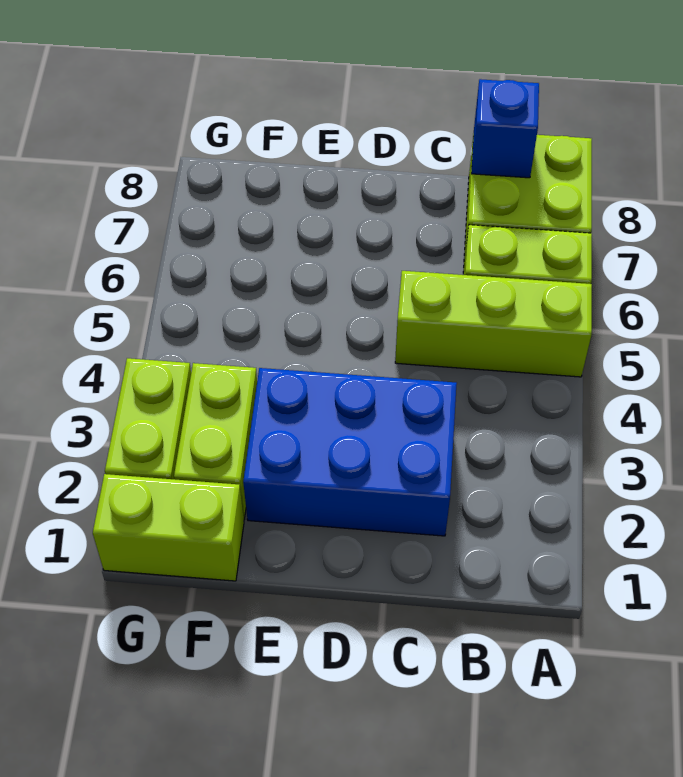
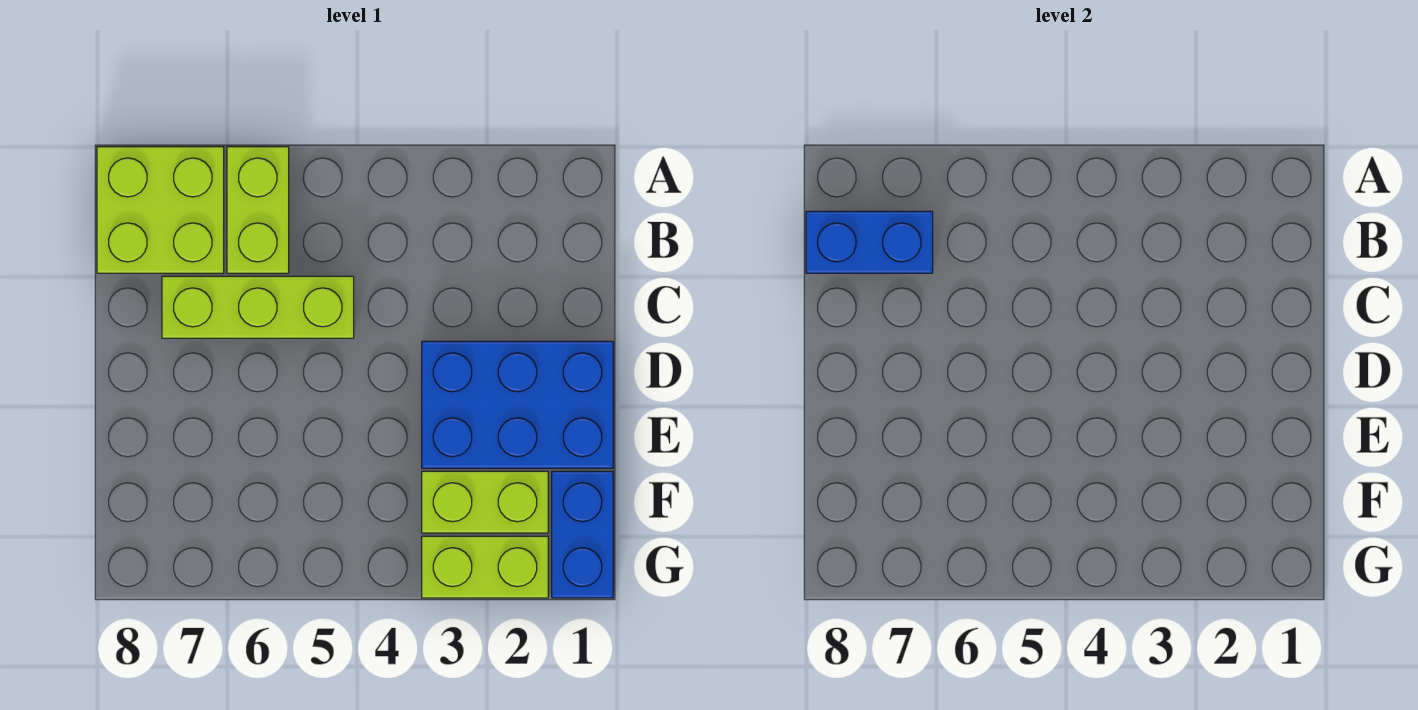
lime 1x3 brick [395,271,592,377] -> lime 1x3 brick turned to [162,276,354,338]
blue 1x1 brick [471,79,539,178] -> blue 1x2 brick [806,211,933,273]
blue 2x3 brick [243,368,457,536] -> blue 2x3 brick turned to [422,341,613,468]
lime 1x2 brick [93,474,244,581] -> blue 1x2 brick [552,471,613,598]

